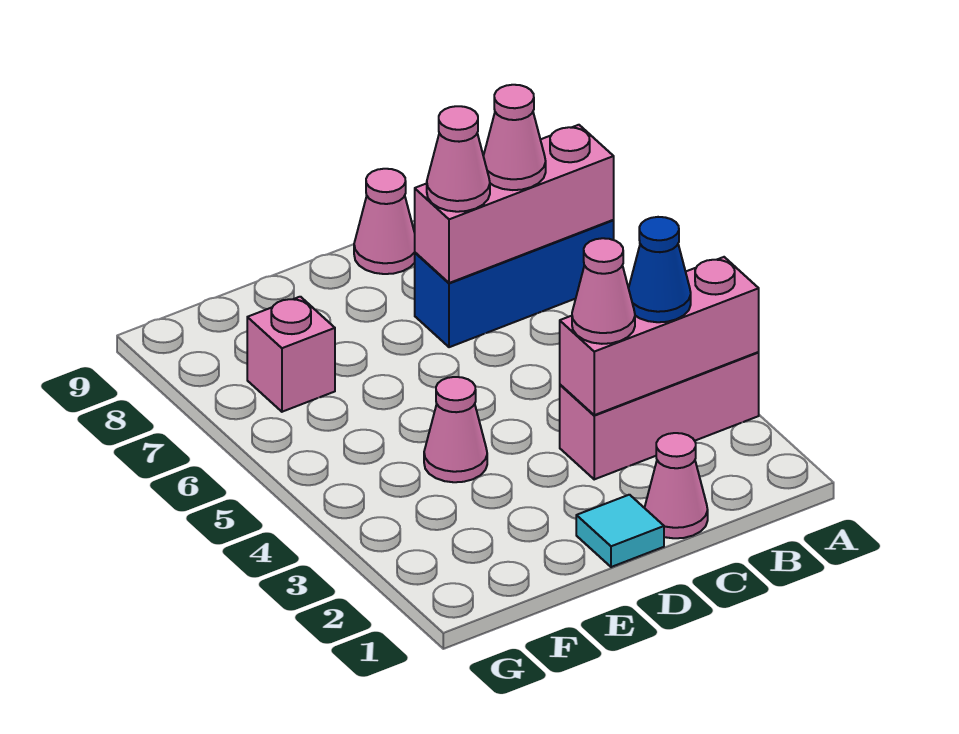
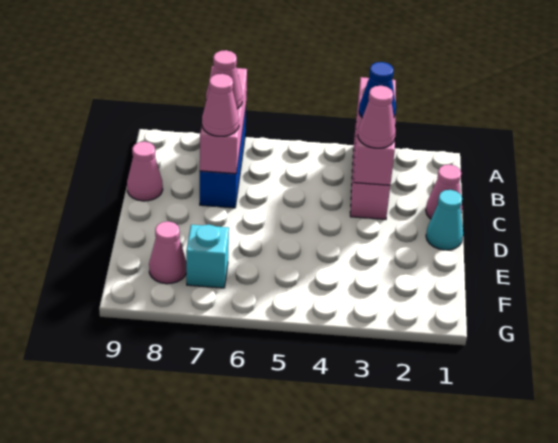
cyan 1x1 tile [576,495,664,567] -> cyan 1x1 cone [426,190,463,250]
pink 1x1 cone [424,377,487,482] -> pink 1x1 cone moved to [149,221,186,284]
pink 1x1 brick [247,297,335,412] -> cyan 1x1 brick [186,225,229,288]

